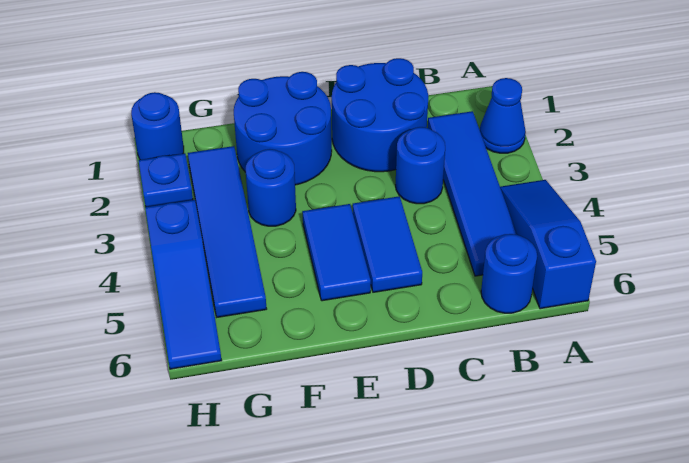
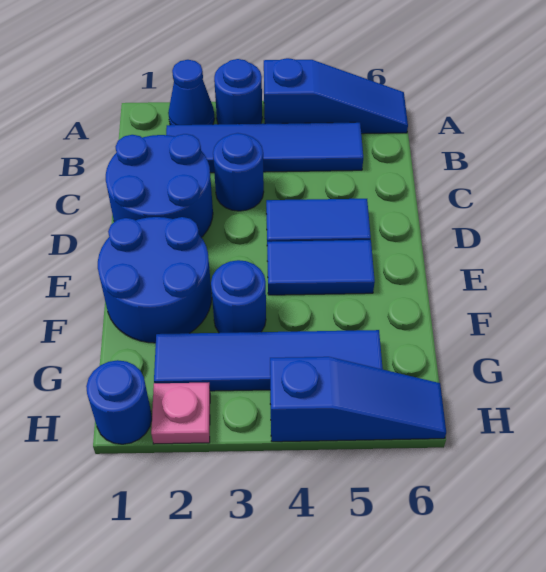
blue 1x3 slope [500,180,596,309] -> blue 1x3 slope turned to [264,58,408,134]
blue 1x1 round brick [481,234,537,313] -> blue 1x1 round brick moved to [214,59,262,124]
blue 1x1 plate [138,153,193,207] -> pink 1x1 plate [151,382,210,444]

